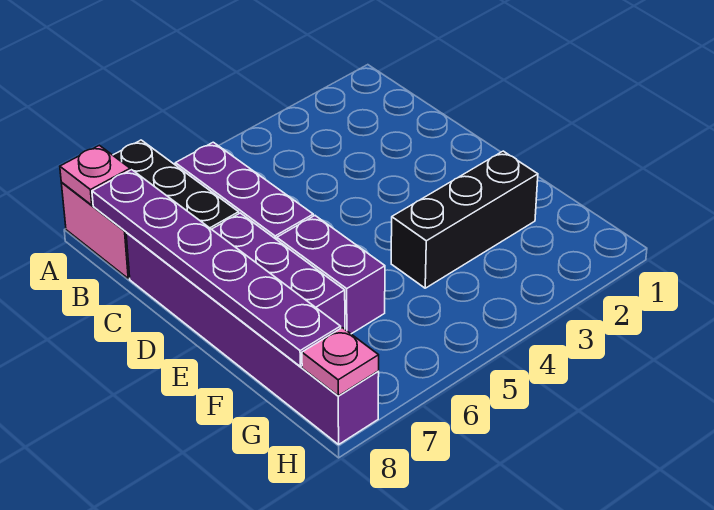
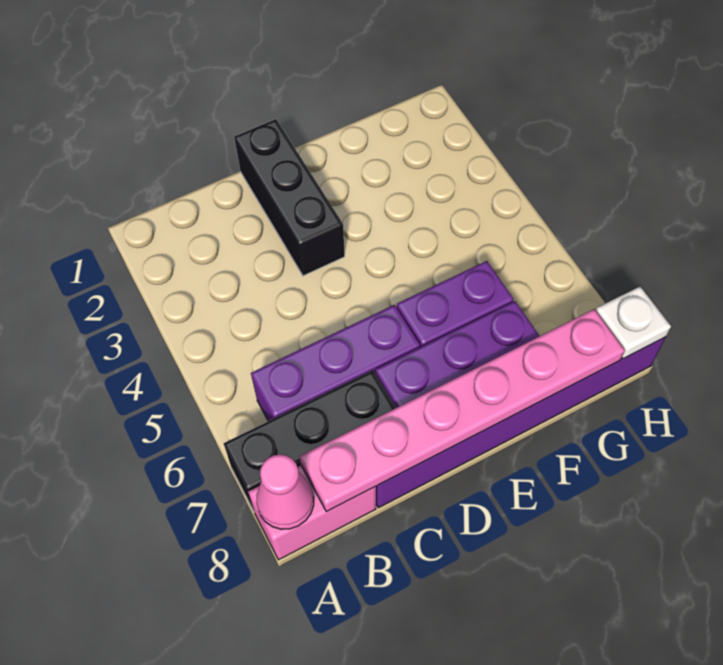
pink 1x1 plate [60,145,130,205] -> pink 1x1 cone [256,454,314,529]
purple 1x6 plate [92,170,341,367] -> pink 1x6 plate [299,309,625,512]
black 1x3 brick [391,151,538,288] -> black 1x3 brick moved to [234,119,345,276]
pink 1x1 plate [302,328,379,396] -> white 1x1 plate [596,287,671,359]

